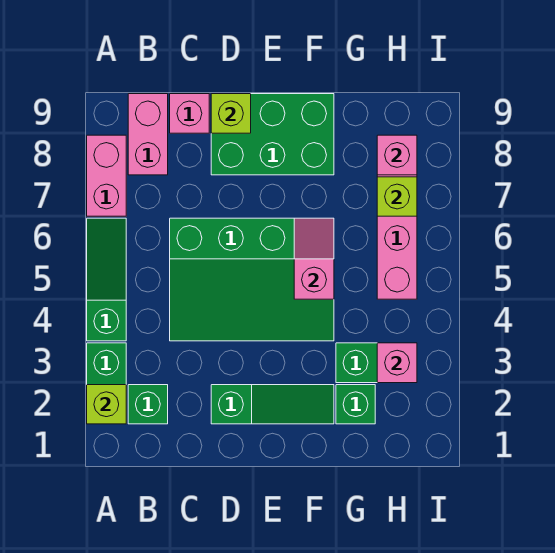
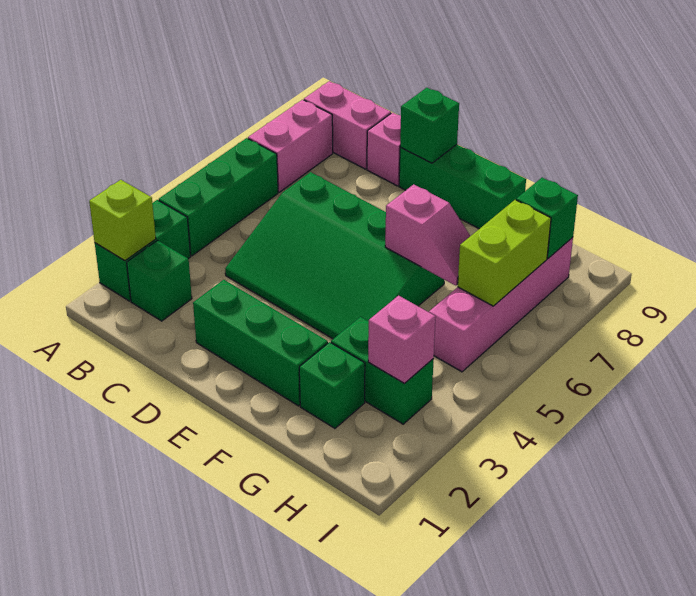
green 1x3 slope [87,218,126,341] -> green 1x3 brick [159,138,278,256]
pink 1x2 brick [128,94,168,175] -> pink 1x2 brick turned to [304,81,391,169]
green 1x3 slope [211,385,334,424] -> green 1x3 brick [193,280,328,406]
green 2x3 brick [211,94,334,175] -> green 1x3 brick [399,145,526,229]
lime 1x1 brick [211,94,251,133] -> green 1x1 brick [400,88,459,163]
pink 1x2 slope [294,218,334,299] -> pink 1x2 slope turned to [385,184,470,286]
lime 1x1 brick [377,177,417,216] -> lime 1x2 brick [458,200,551,306]
pink 1x1 brick [377,135,417,175] -> green 1x1 brick [516,178,578,258]

